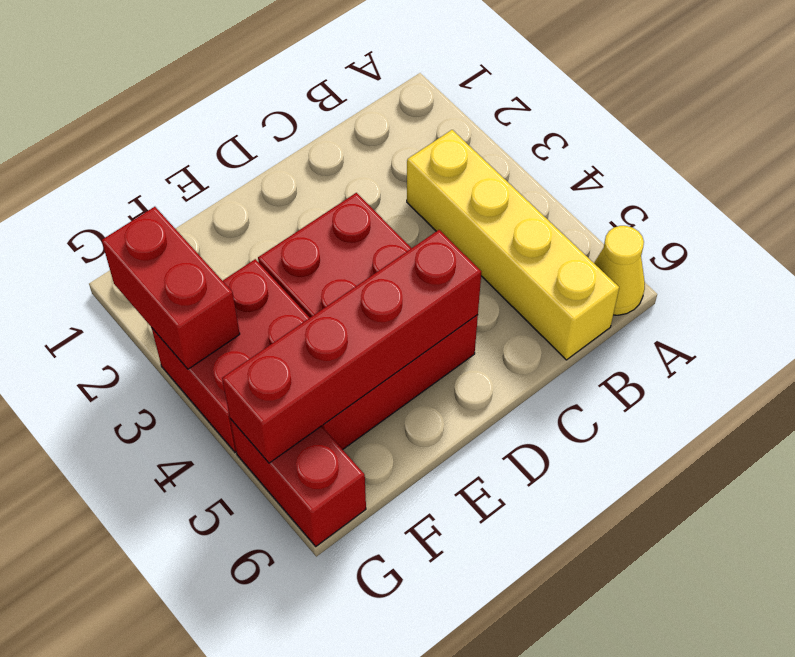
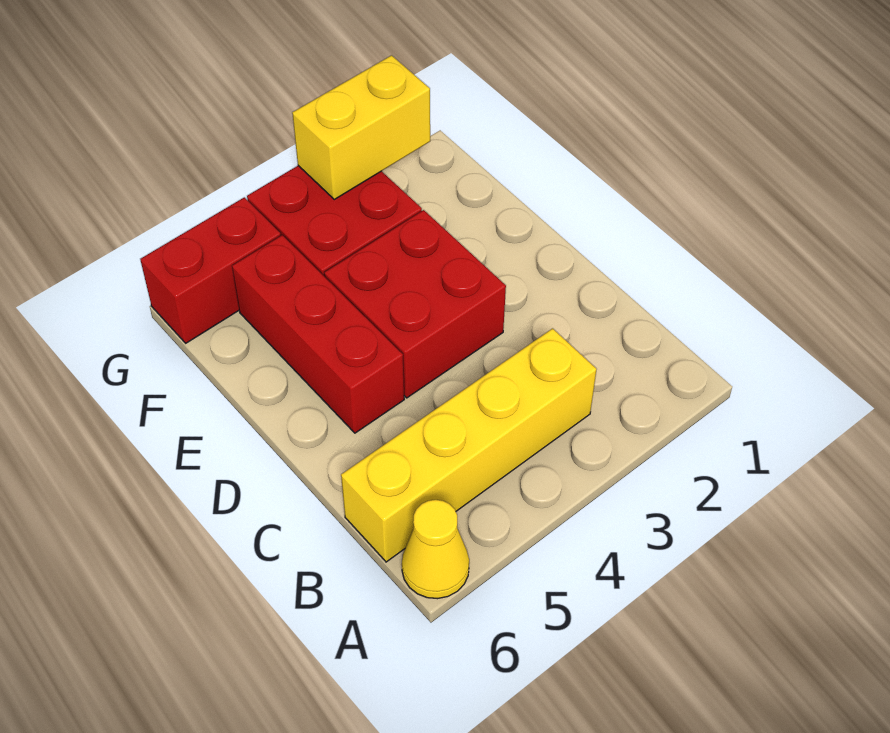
red 1x4 brick [222,230,481,463] -> none
red 1x2 brick [102,207,240,369] -> yellow 1x2 brick [292,55,430,199]

